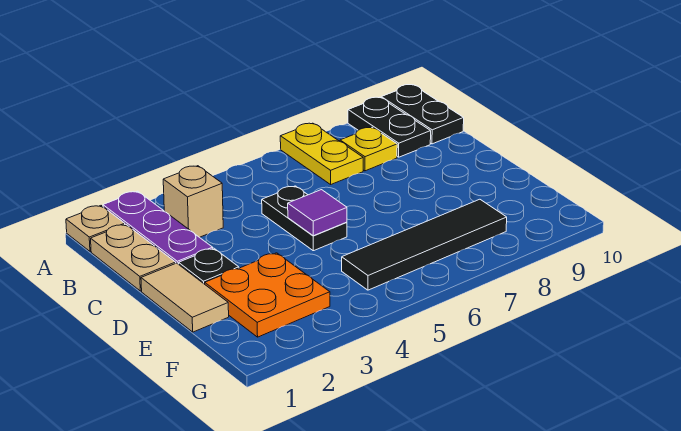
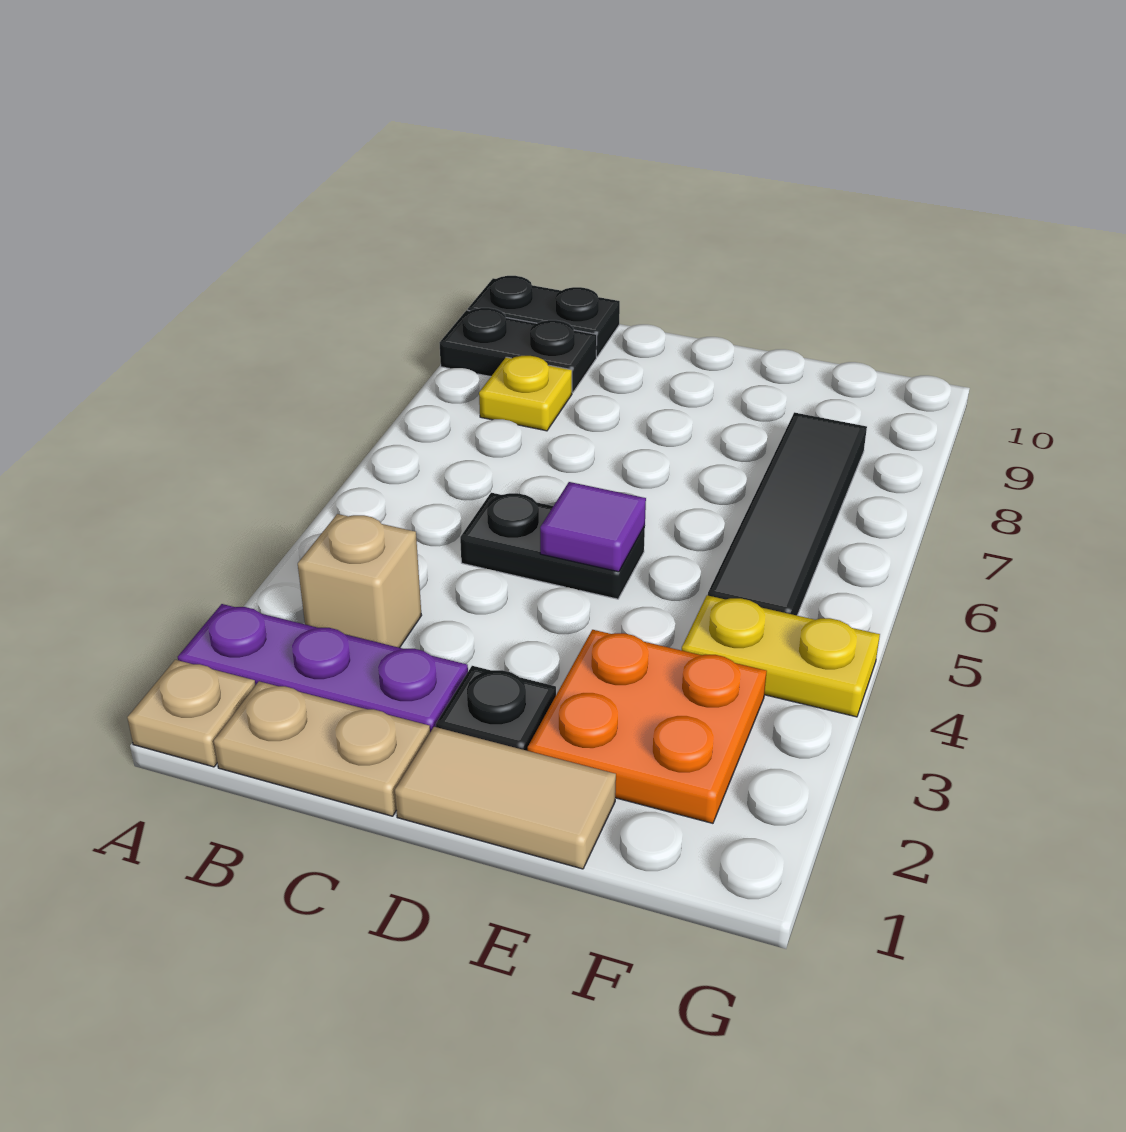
yellow 1x2 plate [280,123,363,184] -> yellow 1x2 plate moved to [682,595,880,717]

